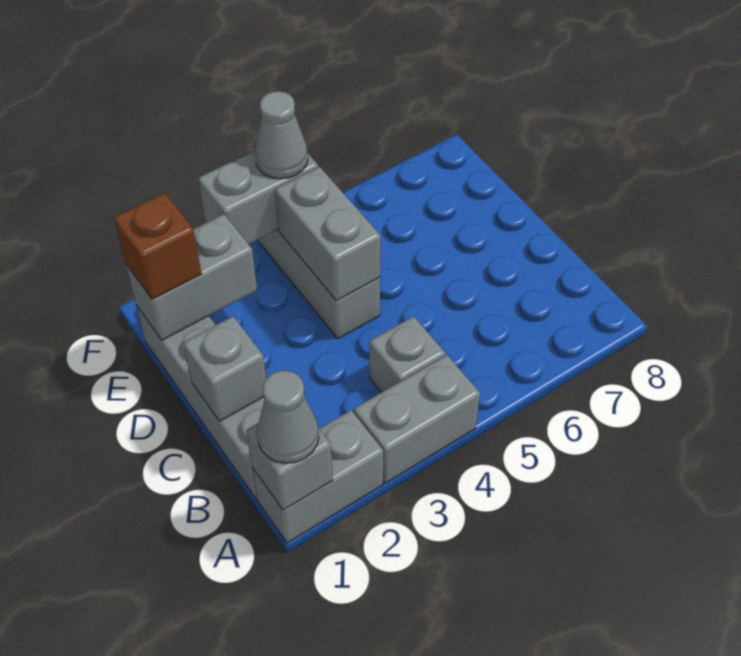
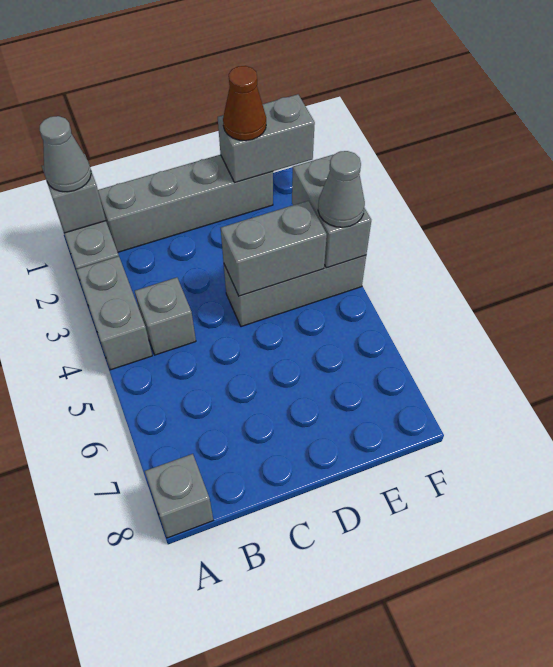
grey 1x1 brick [183,316,266,421] -> grey 1x1 brick moved to [145,454,213,538]
grey 1x2 brick [126,214,257,340] -> grey 1x2 brick turned to [218,94,315,183]
brown 1x1 brick [114,193,201,299] -> brown 1x1 cone [223,66,266,141]

